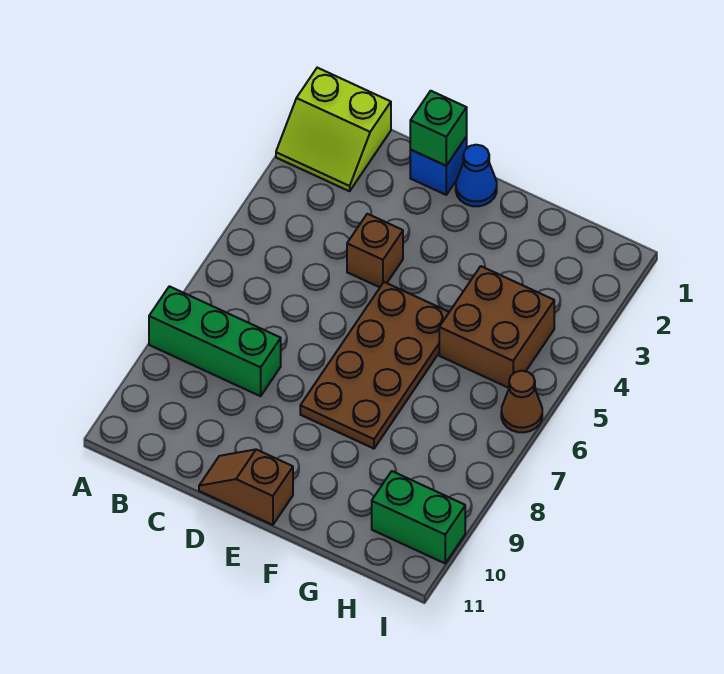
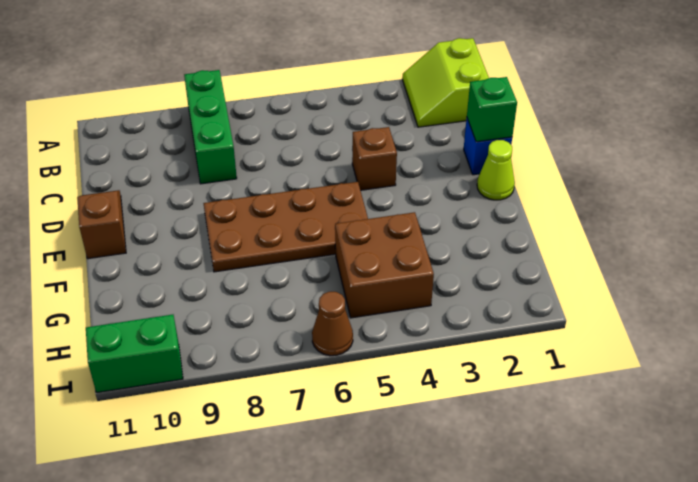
blue 1x1 cone [456,145,497,206] -> lime 1x1 cone [477,140,515,200]
green 1x2 brick [372,471,465,563] -> green 1x2 brick turned to [86,315,183,393]

